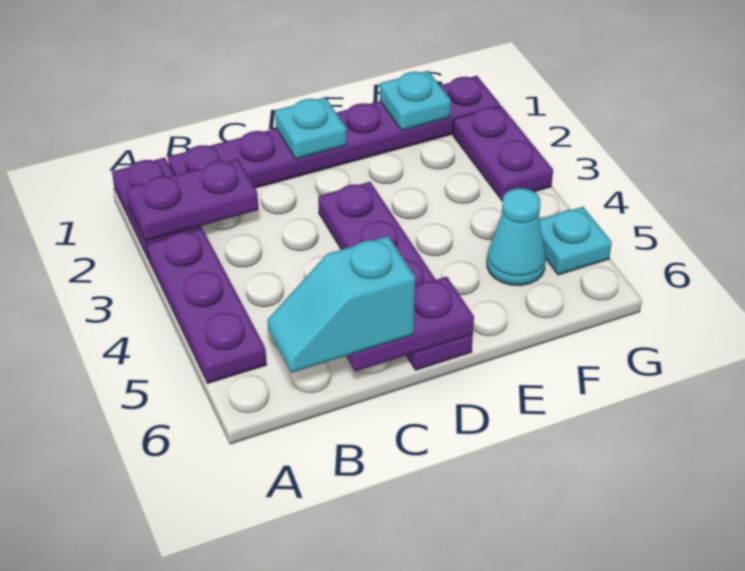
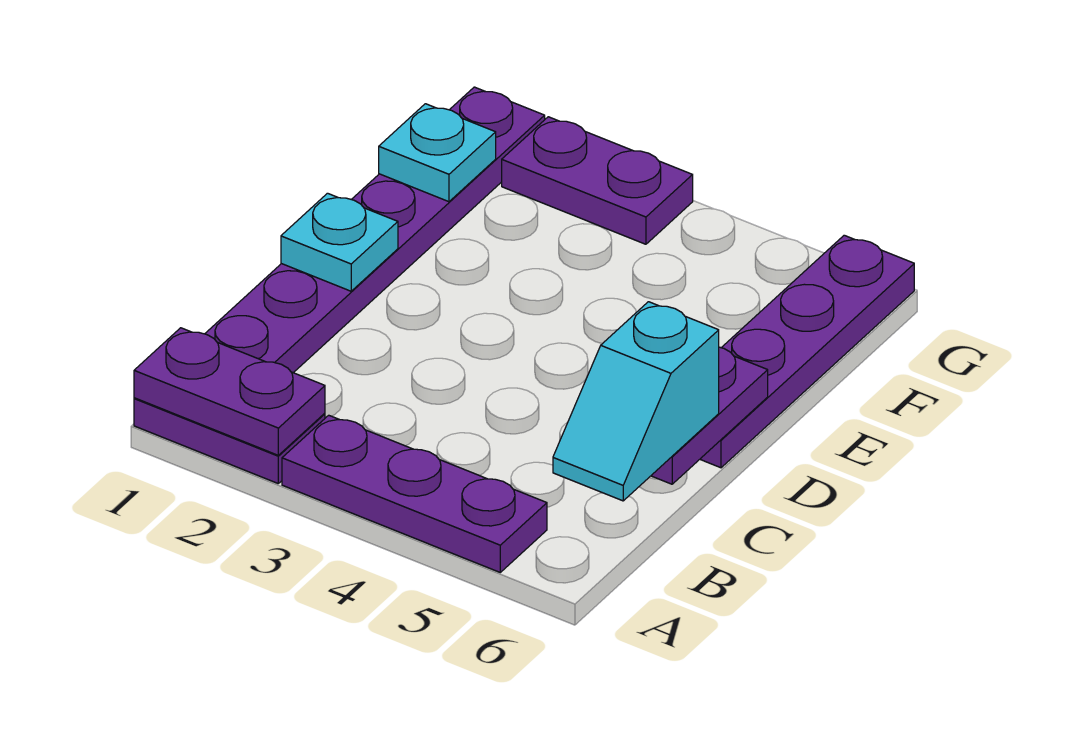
purple 1x2 plate [126,159,259,241] -> purple 1x2 plate turned to [134,328,325,455]
purple 1x4 plate [318,182,473,370] -> purple 1x4 plate turned to [700,235,914,468]
cyan 1x1 cone [487,188,546,286] -> none
cyan 1x1 plate [539,207,612,275] -> none

